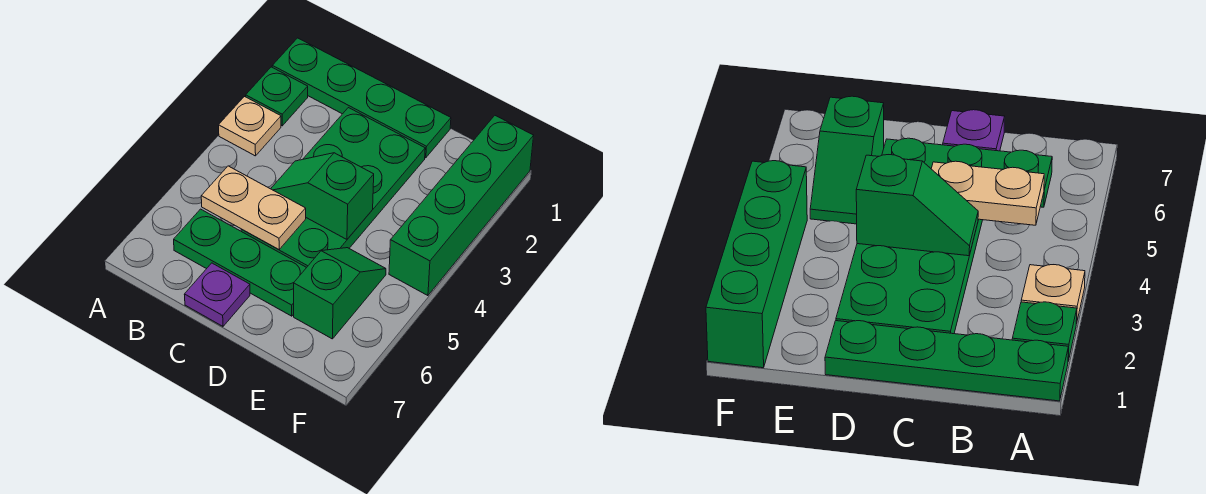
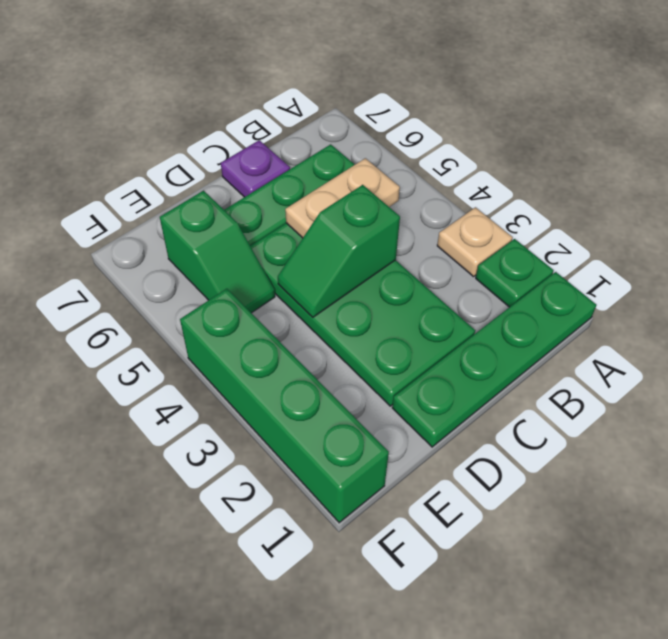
green 1x2 slope [271,153,374,239] -> green 1x2 slope turned to [278,185,400,317]

